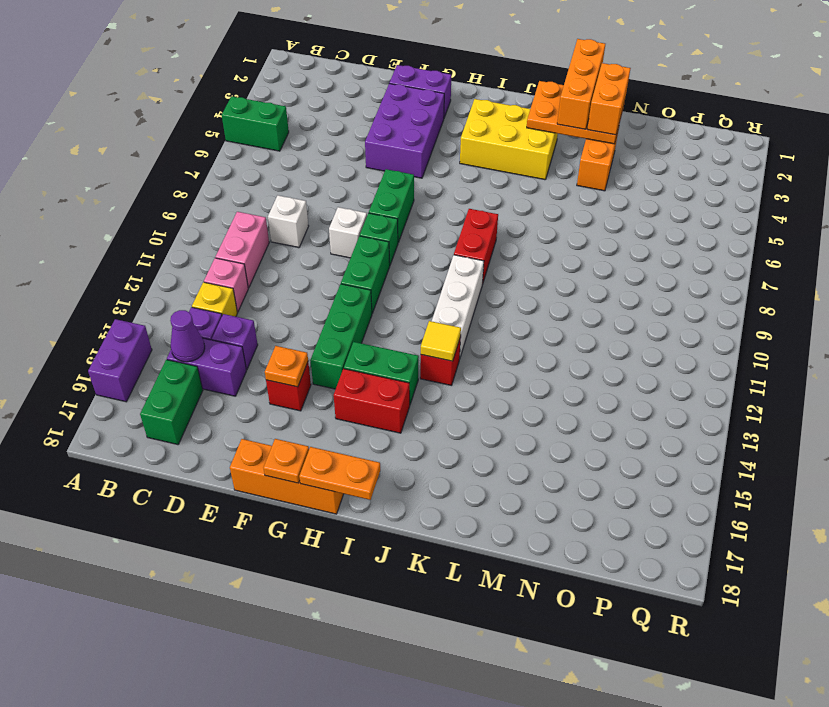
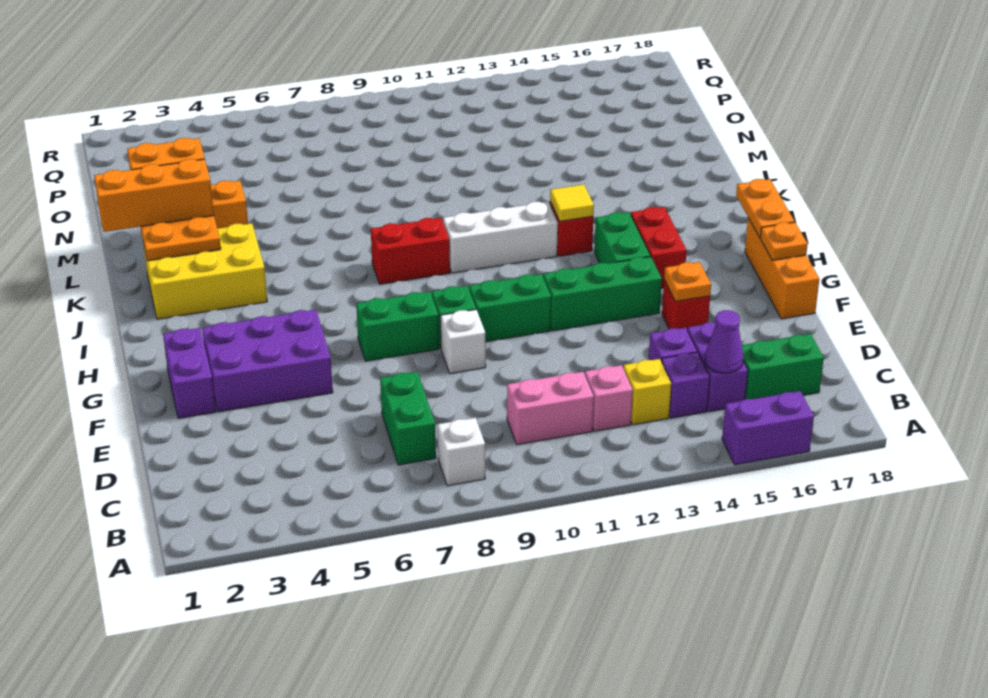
green 1x2 brick [222,96,289,151] -> green 1x2 brick moved to [380,372,436,465]
white 1x1 brick [268,195,309,248] -> white 1x1 brick moved to [438,418,485,486]
yellow 2x3 brick [460,99,558,180] -> yellow 2x3 brick turned to [143,223,267,319]

